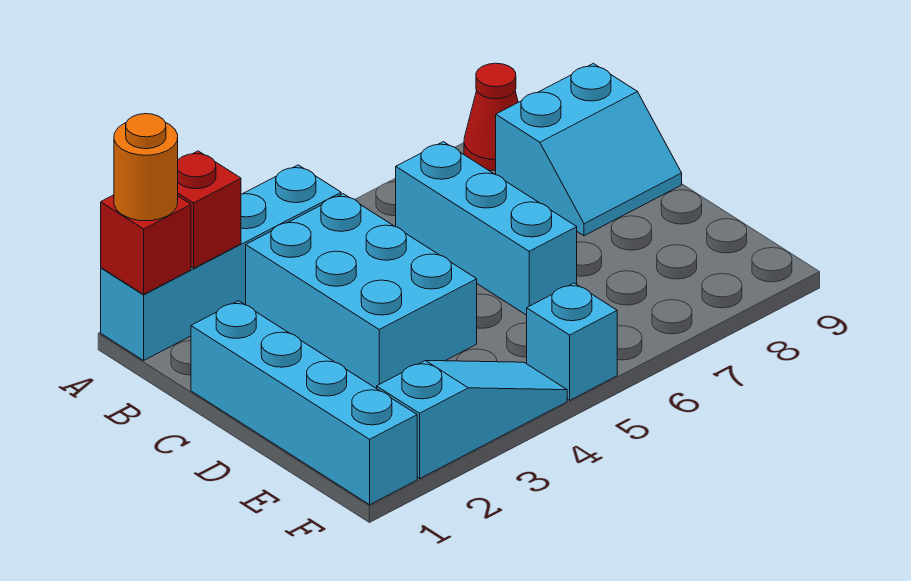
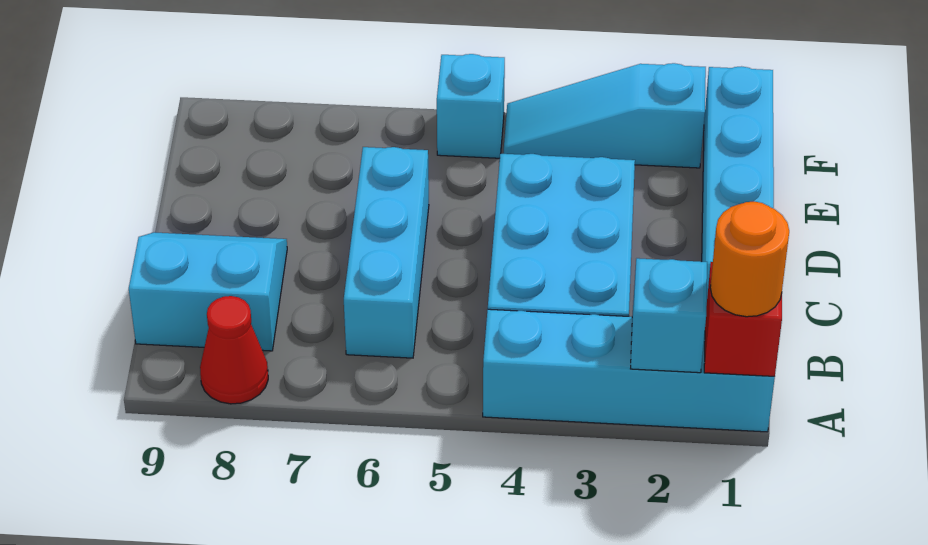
red 1x1 brick [178,151,241,268] -> cyan 1x1 brick [631,258,707,373]

